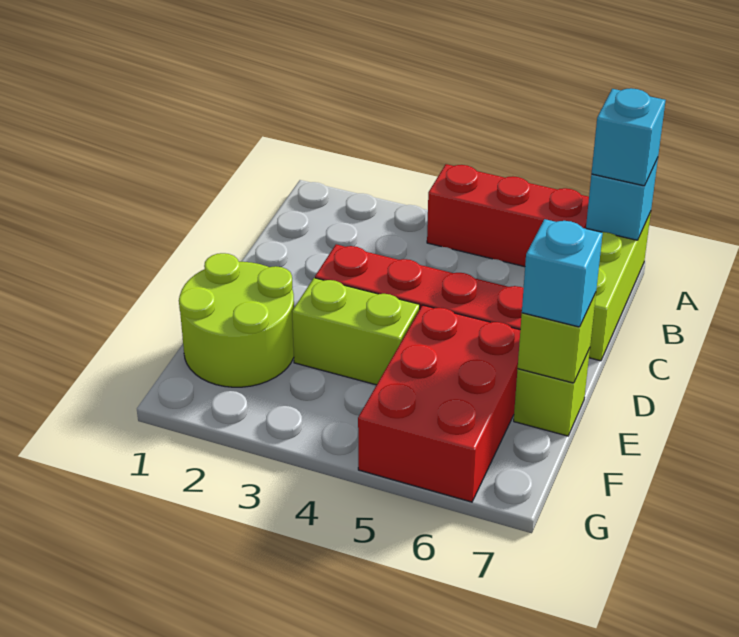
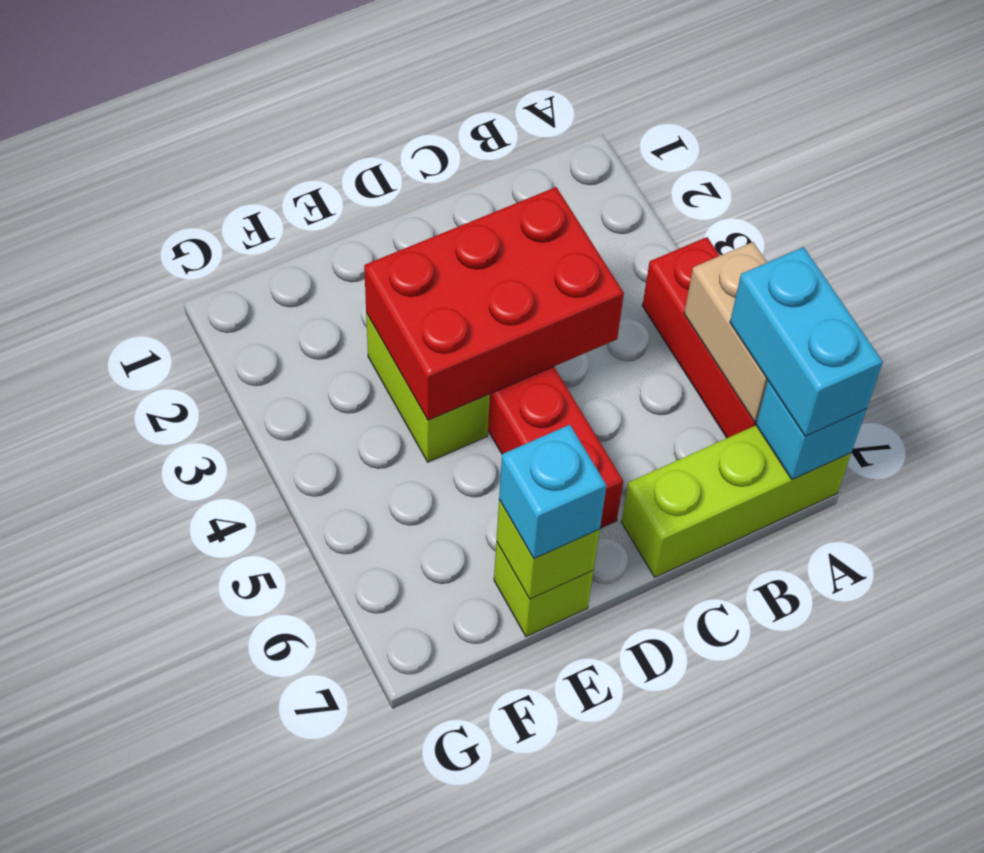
none -> tan 1x2 brick [684,242,768,422]
cyan 1x1 brick [591,88,666,186] -> cyan 1x2 brick [730,247,883,436]
lime 2x2 round brick [179,253,294,387] -> none
red 2x3 brick [358,305,520,502] -> red 2x3 brick moved to [364,187,624,420]

